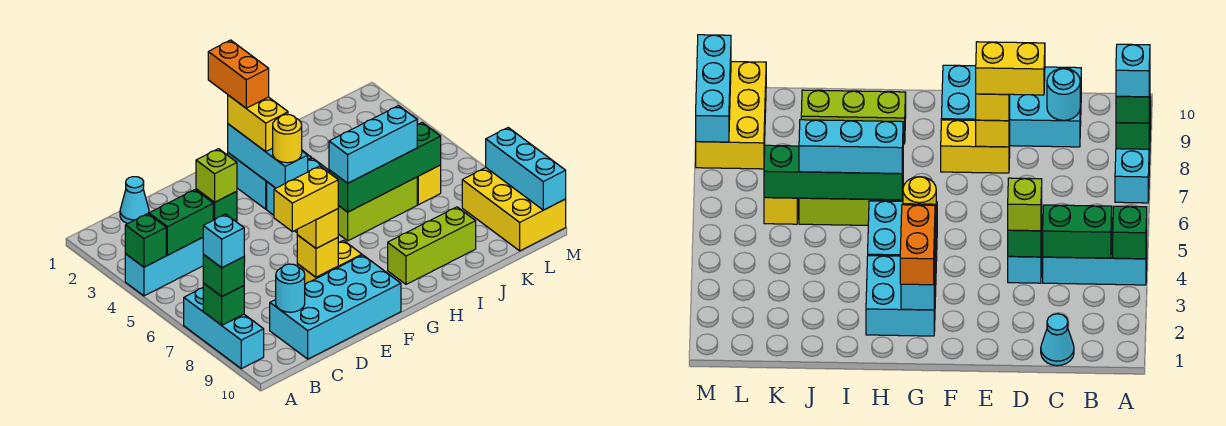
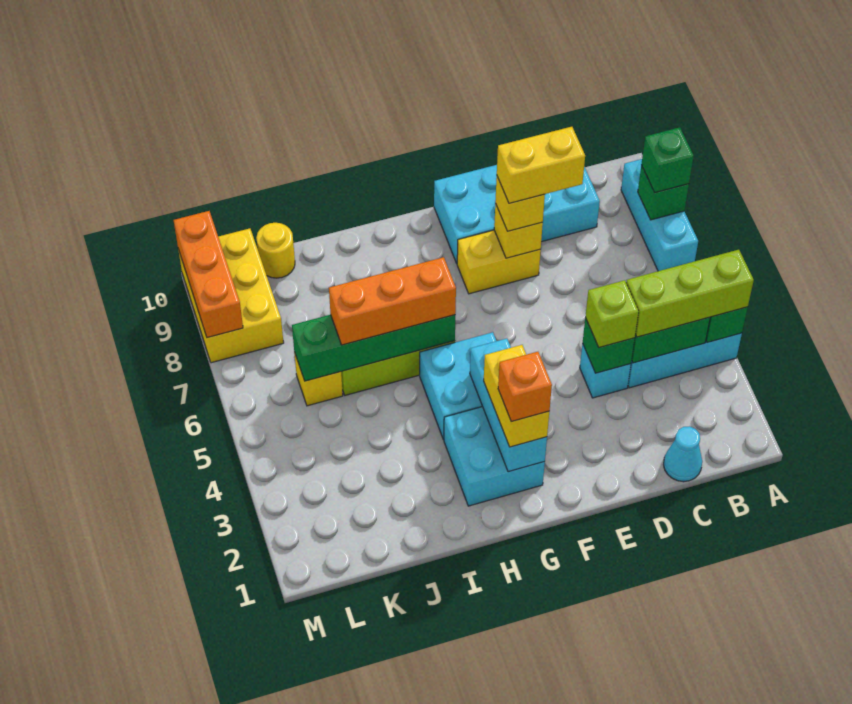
cyan 1x1 brick [203,214,244,268] -> none
cyan 1x1 round brick [276,264,305,312] -> none
orange 1x2 brick [208,40,269,108] -> orange 1x1 brick [498,352,552,422]
yellow 1x1 round brick [273,114,302,163] -> yellow 1x1 round brick moved to [256,223,295,278]
cyan 1x3 brick [329,105,417,183] -> orange 1x3 brick [329,257,456,345]
lime 1x3 brick [388,207,476,284] -> lime 1x3 brick moved to [626,250,754,337]
cyan 1x3 brick [486,128,566,210] -> orange 1x3 brick [174,211,243,338]

